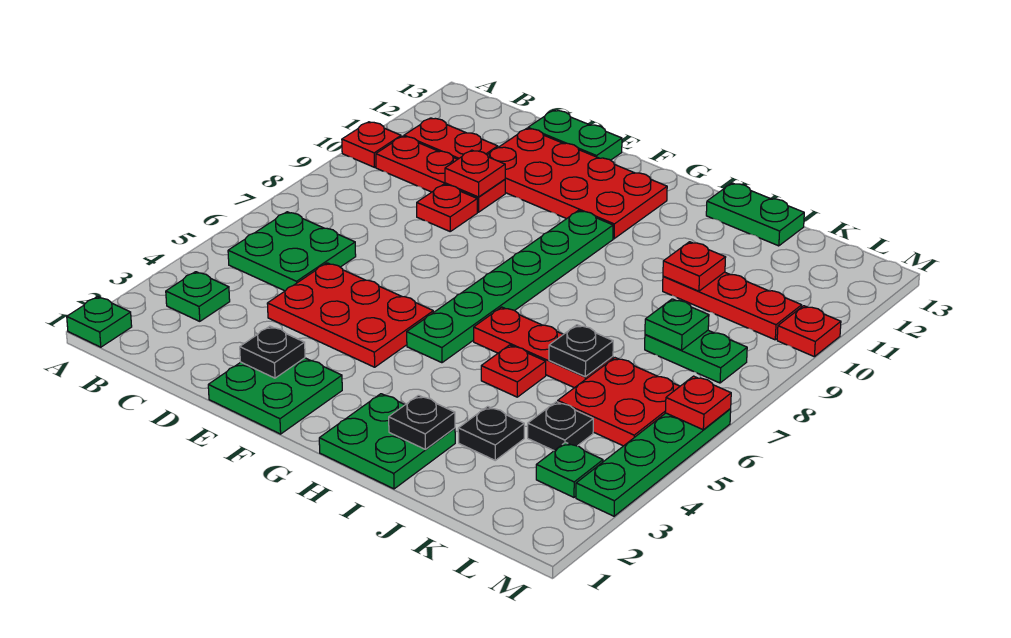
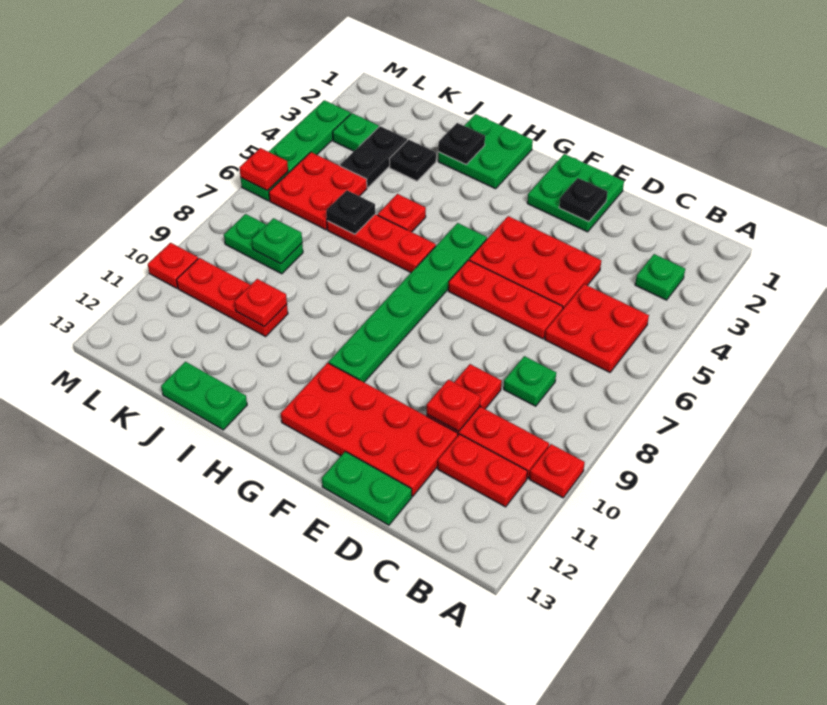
green 1x1 plate [67,297,132,347] -> green 1x1 plate moved to [504,356,556,406]
green 2x2 plate [228,212,356,291] -> red 2x2 plate [545,284,649,372]
none -> red 1x3 plate [448,260,563,339]
black 1x1 plate [528,402,593,451] -> black 1x2 plate [340,126,407,188]

